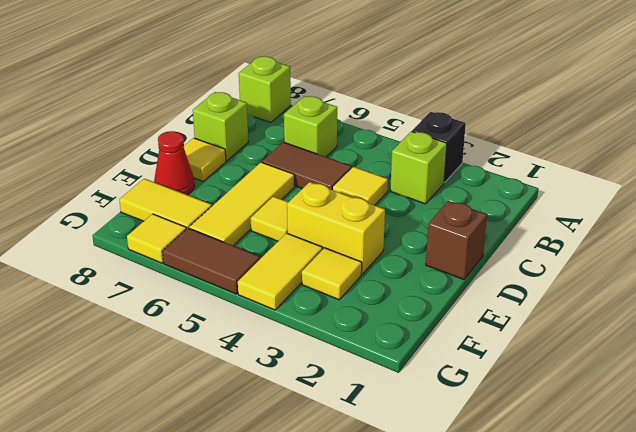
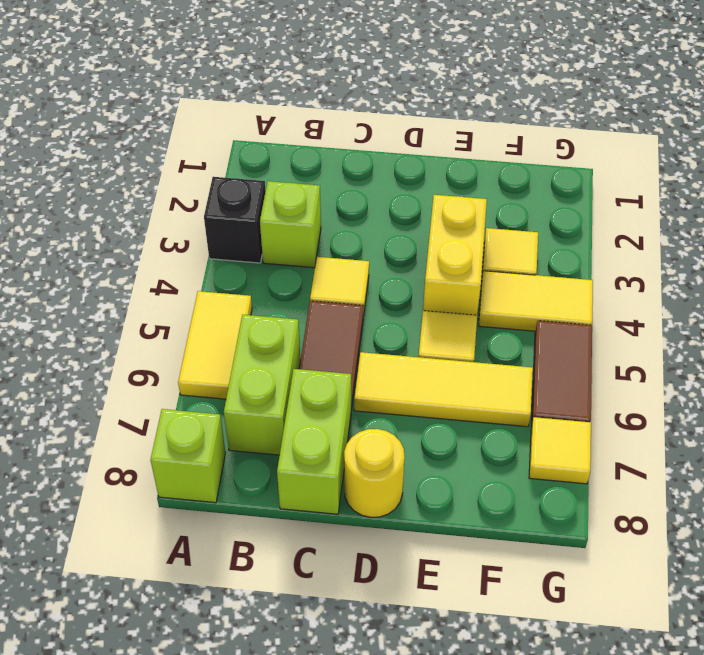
lime 1x1 brick [284,96,337,157] -> lime 1x2 brick [224,315,300,455]
lime 1x1 brick [193,92,248,161] -> lime 1x2 brick [277,369,351,514]
brown 1x1 brick [426,201,487,280] -> none
yellow 1x1 tile [184,138,226,181] -> yellow 1x1 round brick [344,429,405,517]
red 1x1 cone [154,131,194,195] -> none
yellow 1x2 tile [119,179,212,229] -> yellow 1x2 tile moved to [178,291,252,399]

